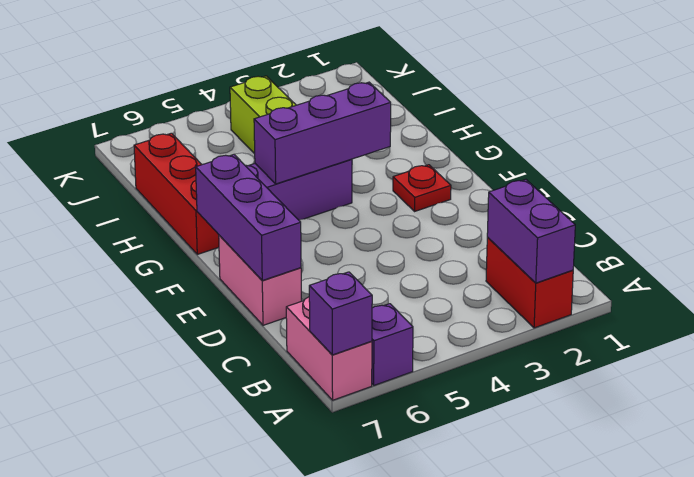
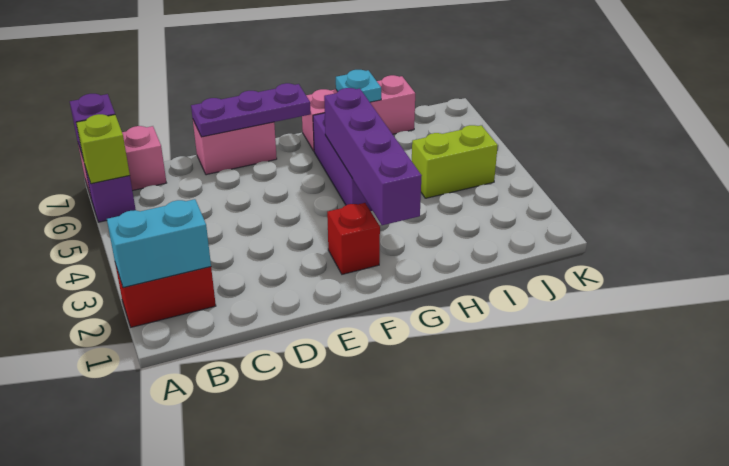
purple 1x2 brick [487,180,575,283] -> cyan 1x2 brick [107,199,211,288]
none -> lime 1x1 brick [76,114,130,184]
purple 1x3 brick [196,155,301,281] -> purple 1x3 plate [191,83,311,137]
red 1x1 plate [393,165,451,211] -> red 1x1 brick [327,203,380,274]
purple 1x3 brick [254,82,391,184] -> purple 1x4 brick [324,88,422,225]
red 1x3 brick [134,133,219,254] -> pink 1x3 brick [302,75,415,151]
none -> cyan 1x1 plate [336,70,381,102]

